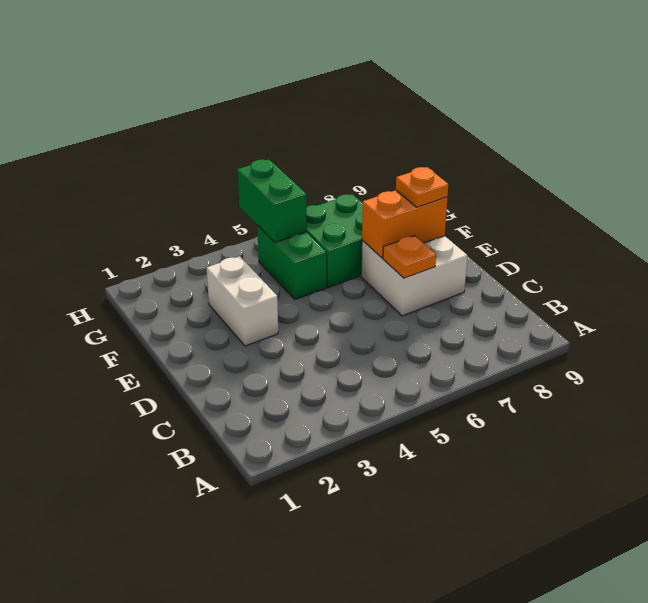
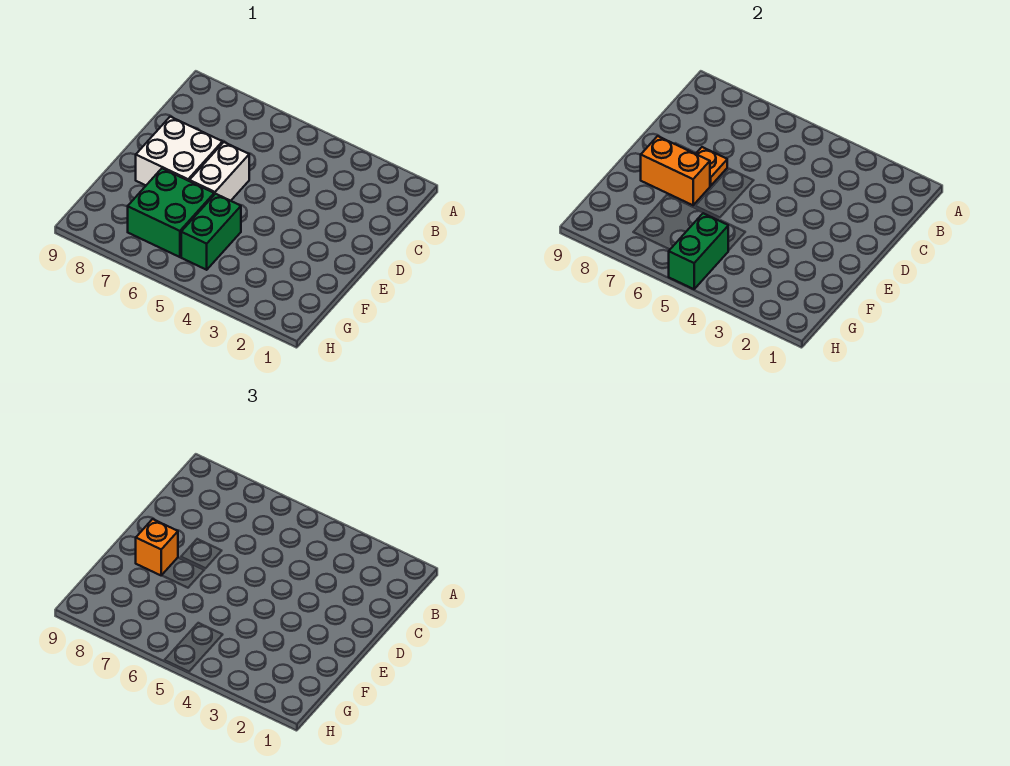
white 1x2 brick [207,256,278,346] -> white 1x2 brick moved to [189,142,249,201]
orange 1x1 plate [396,167,448,207] -> orange 1x1 brick [136,519,178,575]

